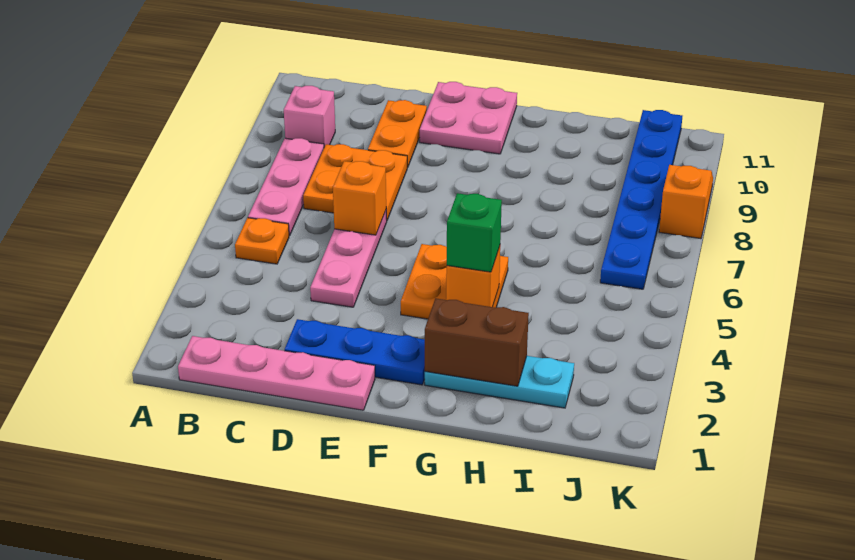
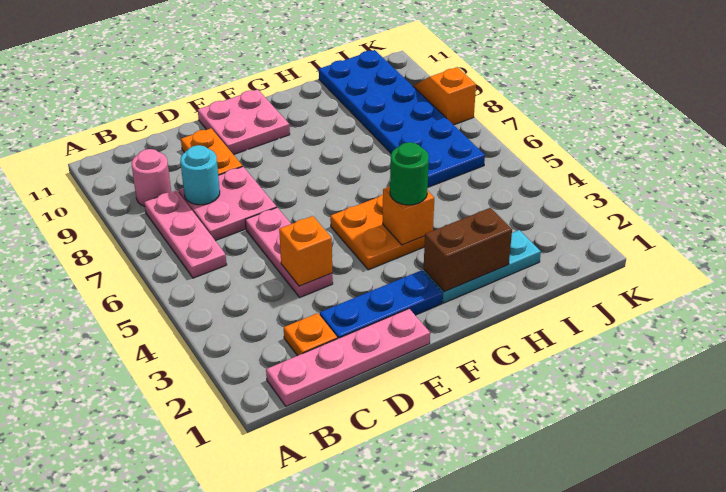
orange 1x1 plate [235,218,289,264] -> orange 1x1 plate moved to [284,313,337,356]
pink 1x1 brick [284,86,335,147] -> pink 1x1 round brick [132,149,171,206]
orange 2x2 plate [303,144,408,220] -> pink 2x2 plate [179,167,277,241]
none -> cyan 1x1 round brick [180,145,220,205]
orange 1x1 brick [333,161,386,235] -> orange 1x1 brick moved to [279,216,332,286]
green 1x1 brick [447,193,502,272] -> green 1x1 round brick [390,142,429,205]
blue 1x6 plate [600,110,682,289] -> blue 2x6 plate [319,50,485,187]

